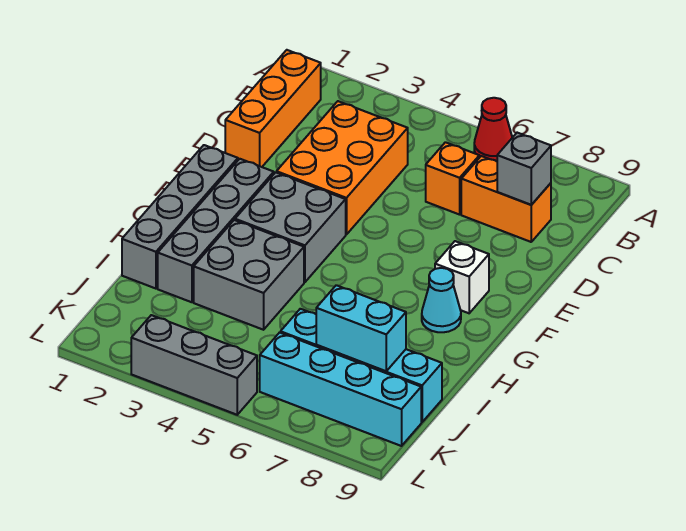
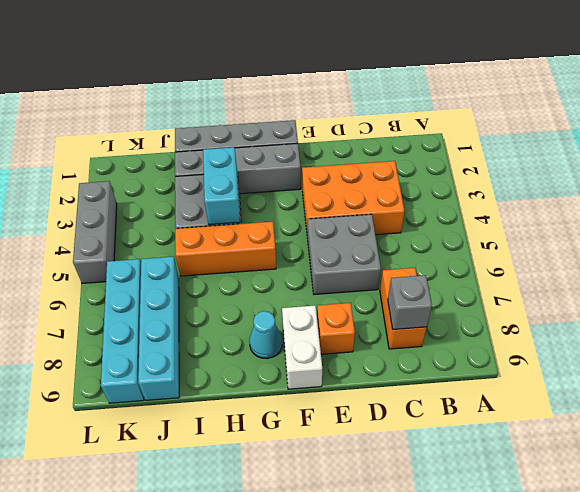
red 1x1 cone [474,98,512,161] -> none
orange 1x3 brick [225,50,321,167] -> orange 1x3 brick moved to [175,222,276,276]
orange 1x1 brick [426,142,479,215] -> orange 1x1 brick moved to [317,303,355,354]
grey 2x2 brick [235,172,346,282] -> grey 2x2 brick moved to [308,214,381,294]
white 1x1 brick [435,241,489,313] -> white 1x2 brick [282,306,322,389]
cyan 1x2 brick [316,285,406,371] -> cyan 1x2 brick moved to [203,147,240,225]

